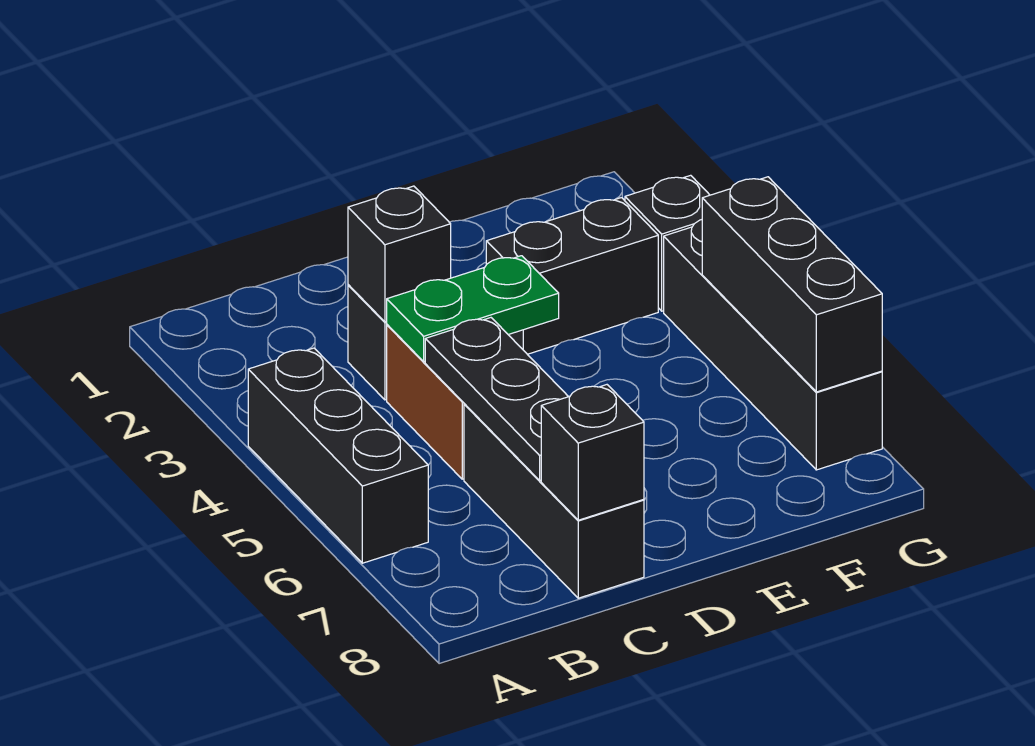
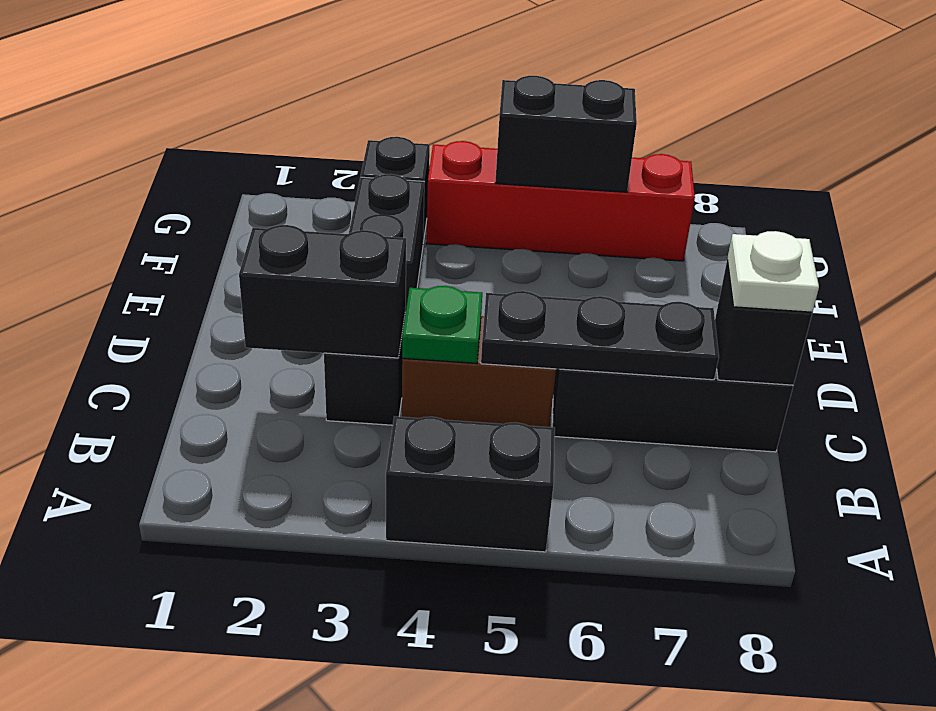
black 1x3 brick [248,348,428,563] -> black 1x2 brick [386,416,555,552]
black 1x1 brick [348,186,451,322] -> black 1x2 brick [239,225,406,358]
green 1x2 plate [387,256,559,361] -> green 1x1 plate [402,286,482,363]
none -> white 1x1 plate [727,231,819,312]
black 1x4 brick [664,220,882,470] -> red 1x4 brick [426,141,695,261]
black 1x3 brick [702,177,882,392] -> black 1x2 brick [495,76,637,192]

